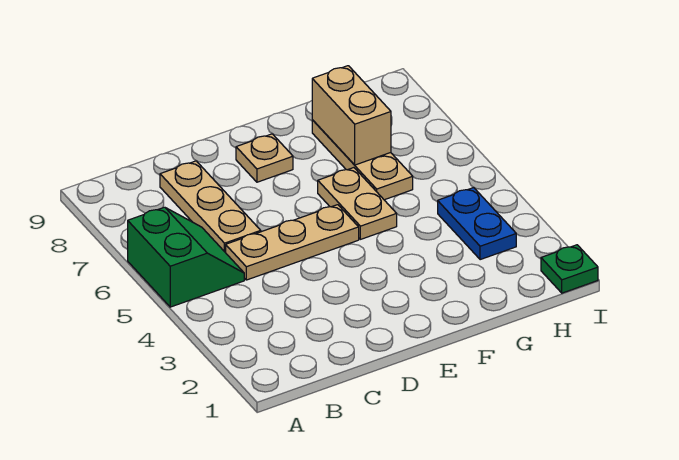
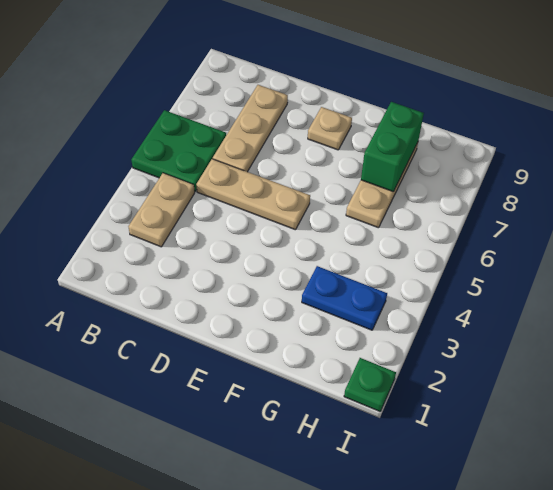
green 2x2 slope [128,207,244,307] -> green 2x2 plate [131,110,226,191]
tan 1x2 plate [318,168,397,239] -> tan 1x2 plate moved to [128,173,195,247]
tan 1x2 brick [312,66,391,165] -> green 1x2 brick [361,102,424,192]
blue 1x2 plate [438,188,516,260] -> blue 1x2 plate turned to [302,266,387,330]

